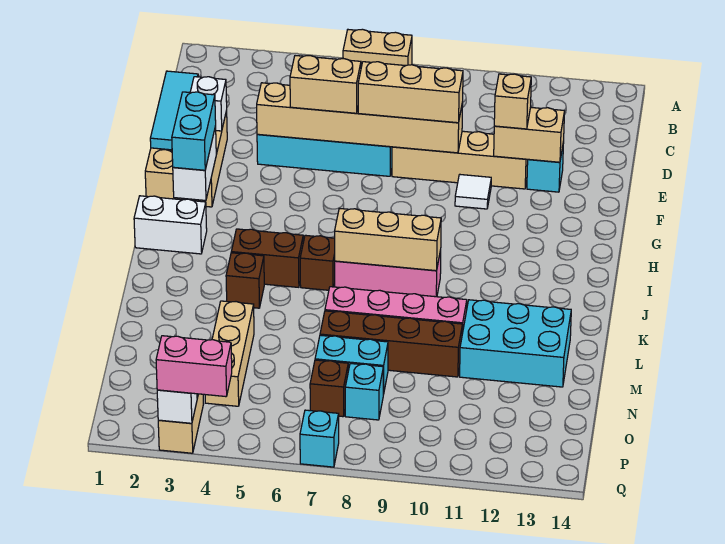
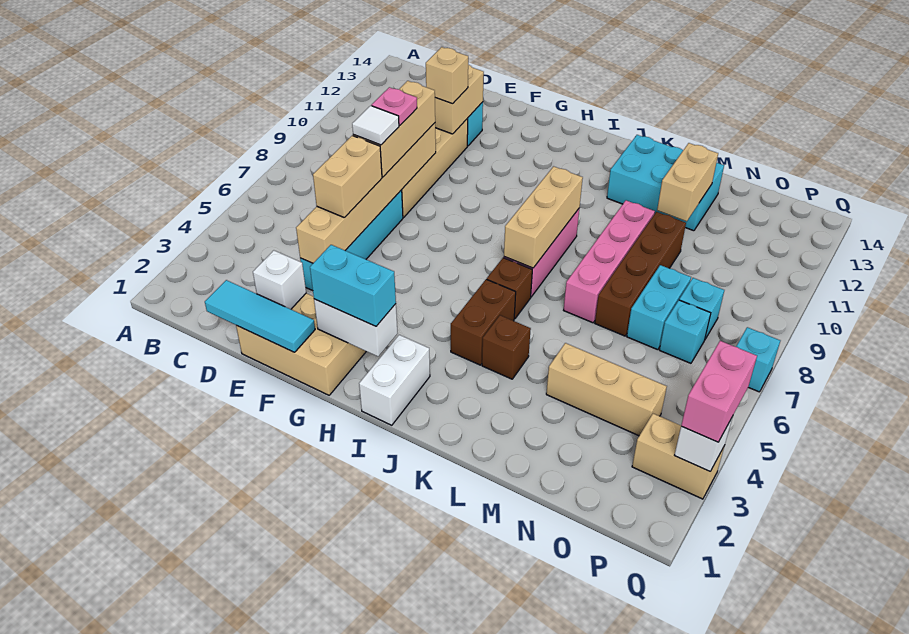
tan 1x2 brick [343,29,412,67] -> tan 1x2 brick moved to [657,143,718,221]
none -> pink 1x1 plate [371,87,417,126]
white 1x1 tile [455,175,491,209] -> white 1x1 tile moved to [352,106,399,145]
cyan 2x3 brick [460,300,571,387] -> cyan 2x3 brick turned to [607,135,724,231]
brown 1x1 brick [310,360,348,417] -> cyan 1x1 brick [660,300,711,363]

